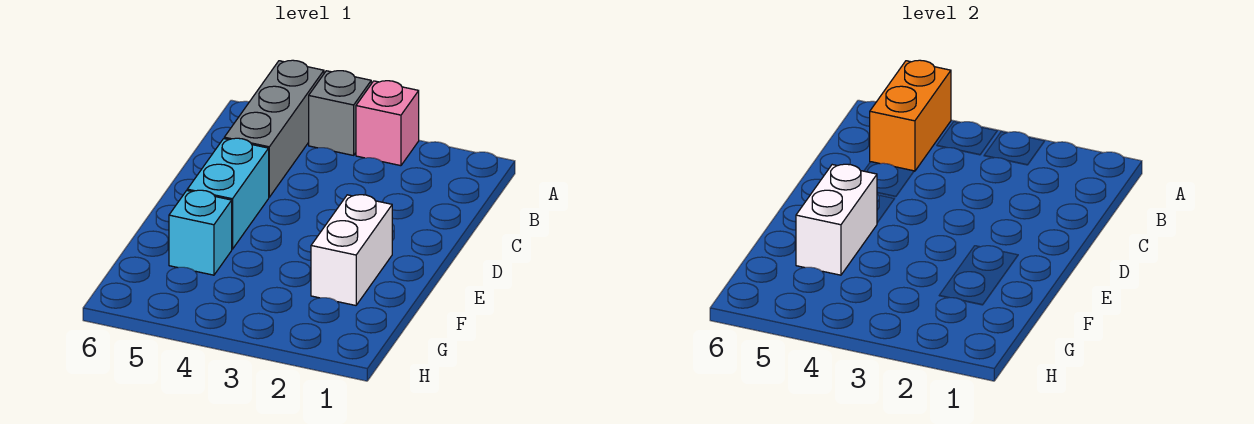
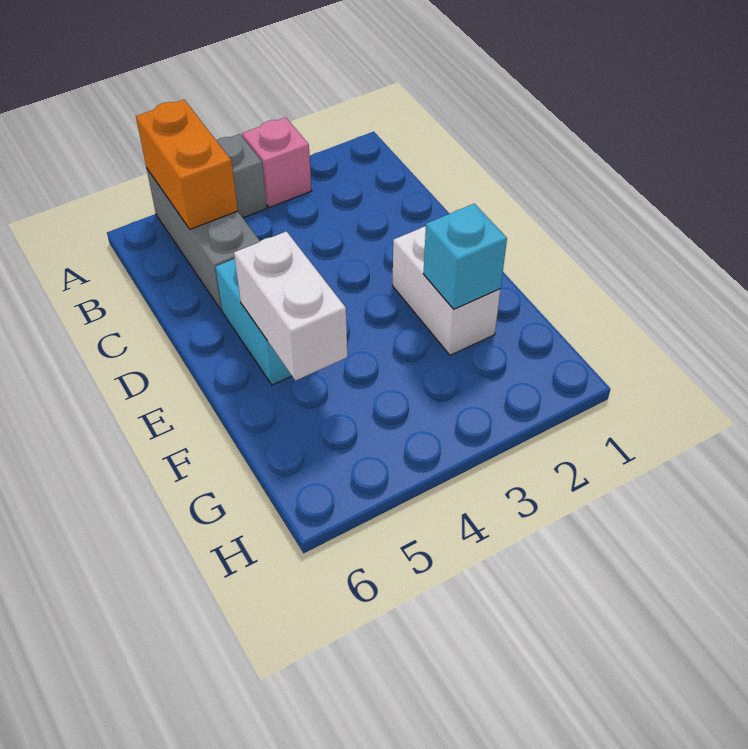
cyan 1x1 brick [169,190,232,275] -> cyan 1x1 brick moved to [423,204,507,309]

